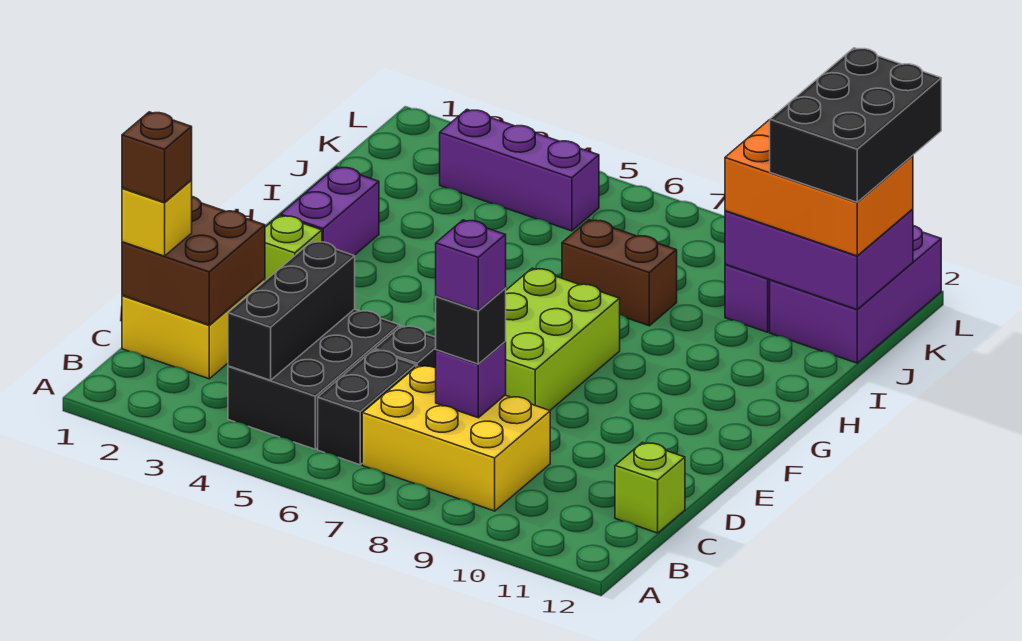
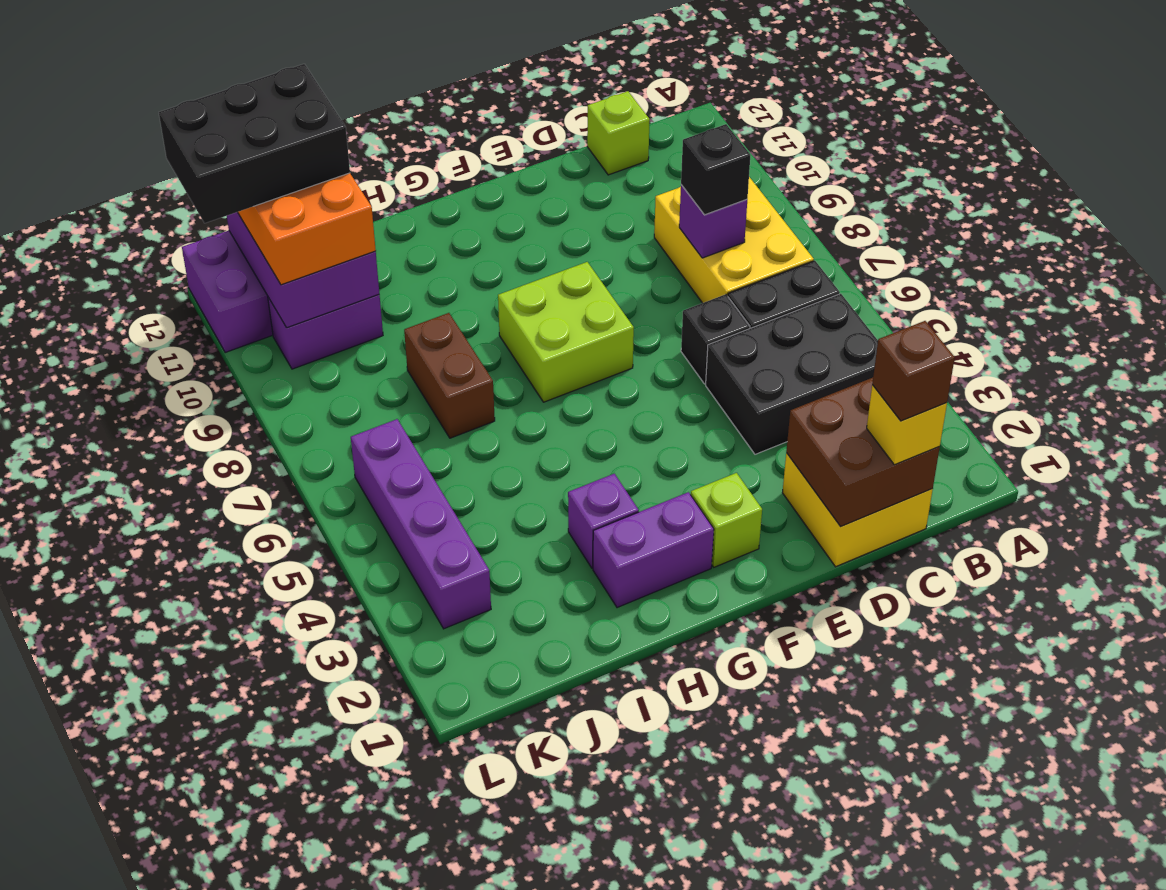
black 1x3 brick [228,241,355,380] -> none
purple 1x1 brick [436,220,506,310] -> purple 1x1 brick moved to [568,474,639,568]
lime 2x3 brick [505,268,620,410] -> lime 2x2 brick [498,262,634,402]
purple 1x3 brick [440,110,599,231] -> purple 1x4 brick [351,419,491,629]

